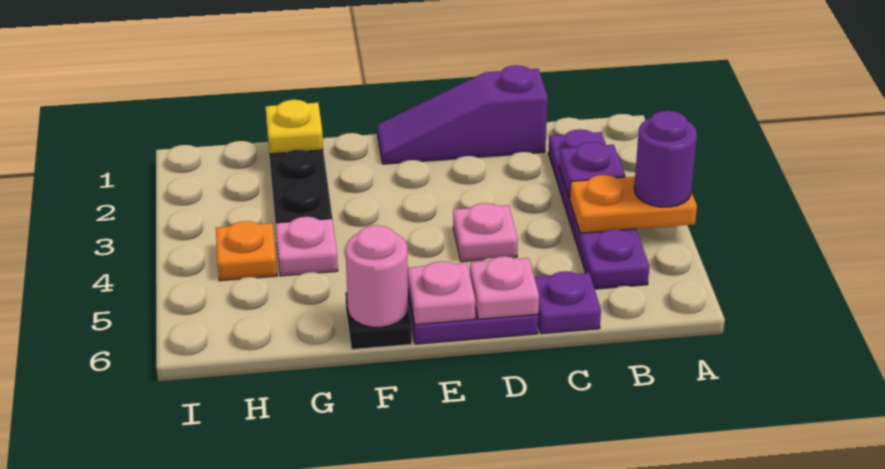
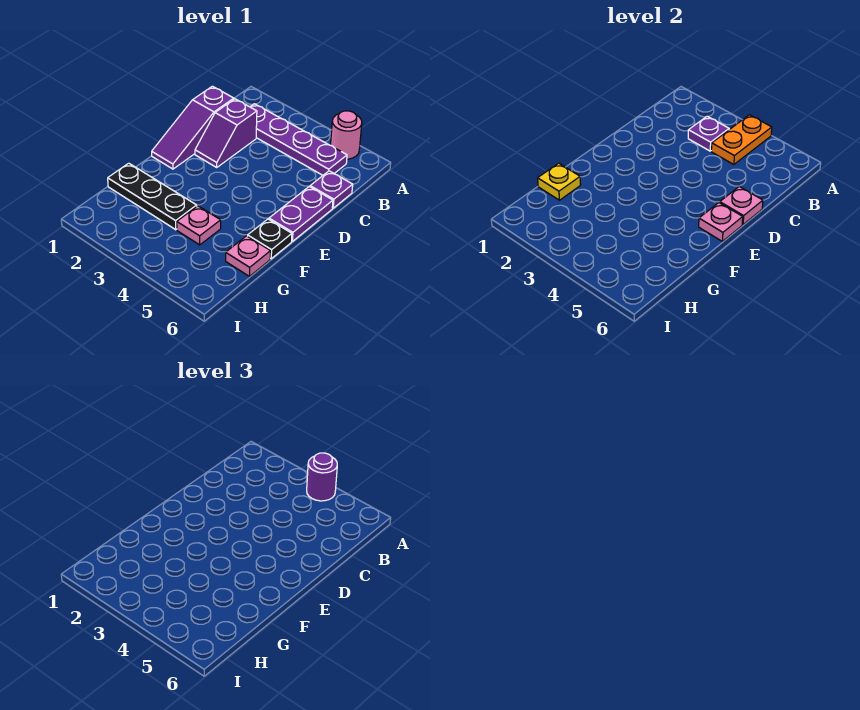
none -> purple 1x2 slope [195,99,257,167]
pink 1x1 plate [453,203,518,262] -> pink 1x1 plate moved to [226,236,271,276]
pink 1x1 round brick [345,225,408,327] -> pink 1x1 round brick moved to [331,111,362,159]
orange 1x1 plate [216,221,277,281] -> none

